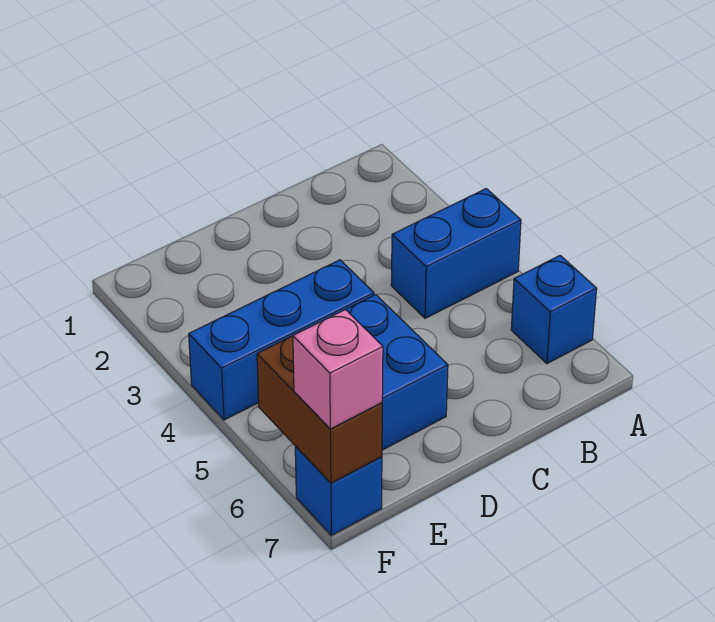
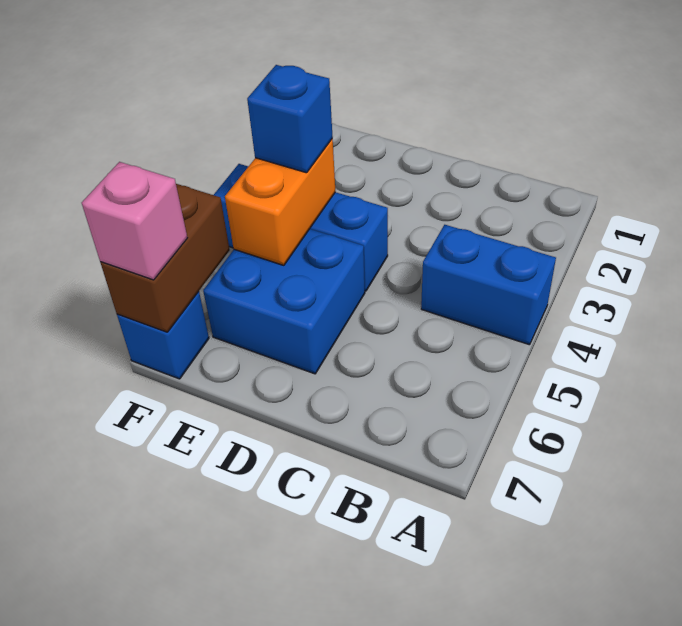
blue 1x1 brick [511,256,597,364] -> blue 1x1 brick moved to [247,65,333,173]
none -> orange 1x2 brick [225,139,336,265]

